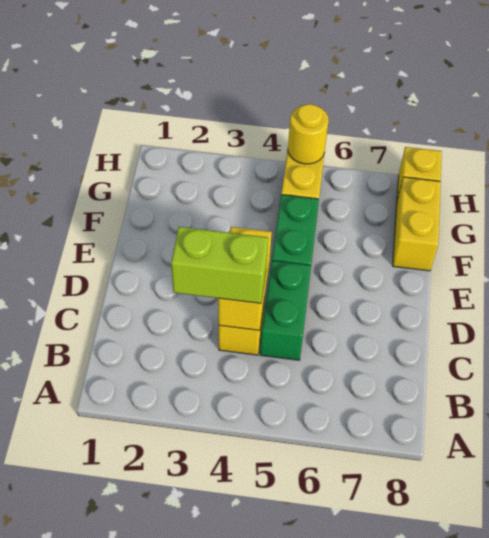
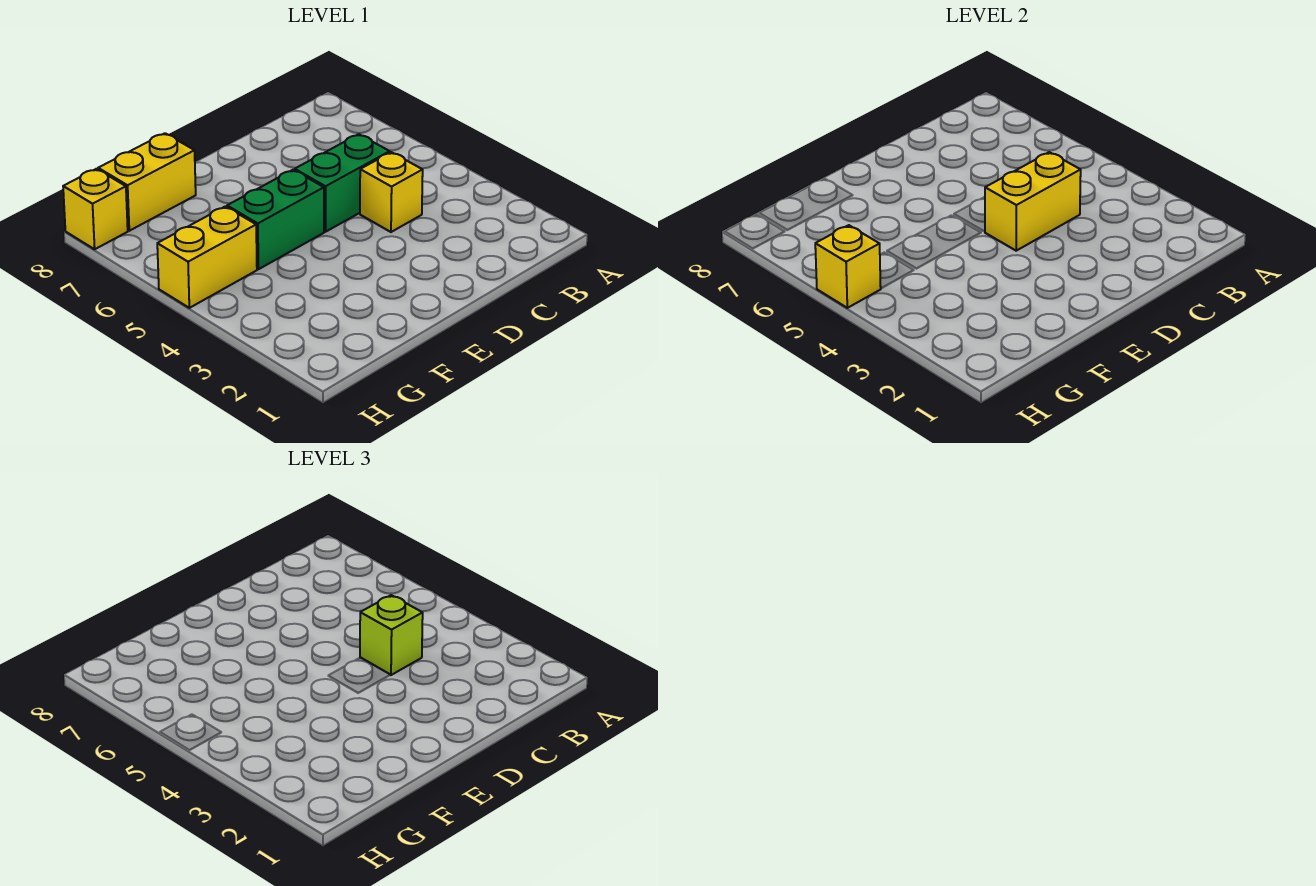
lime 1x2 brick [171,227,268,303] -> lime 1x1 brick [360,595,423,675]
yellow 1x1 round brick [288,104,329,164] -> yellow 1x1 brick [815,225,881,308]

